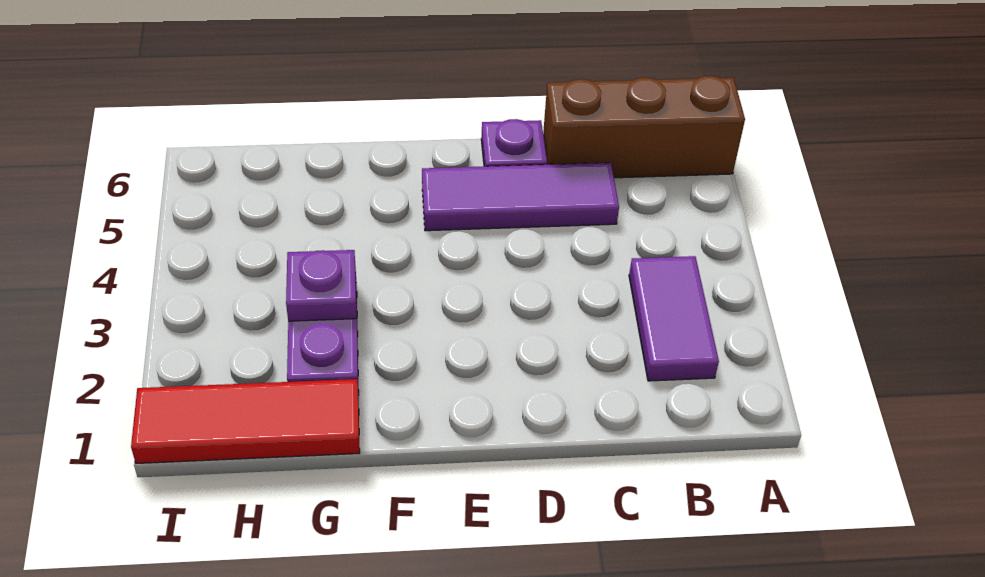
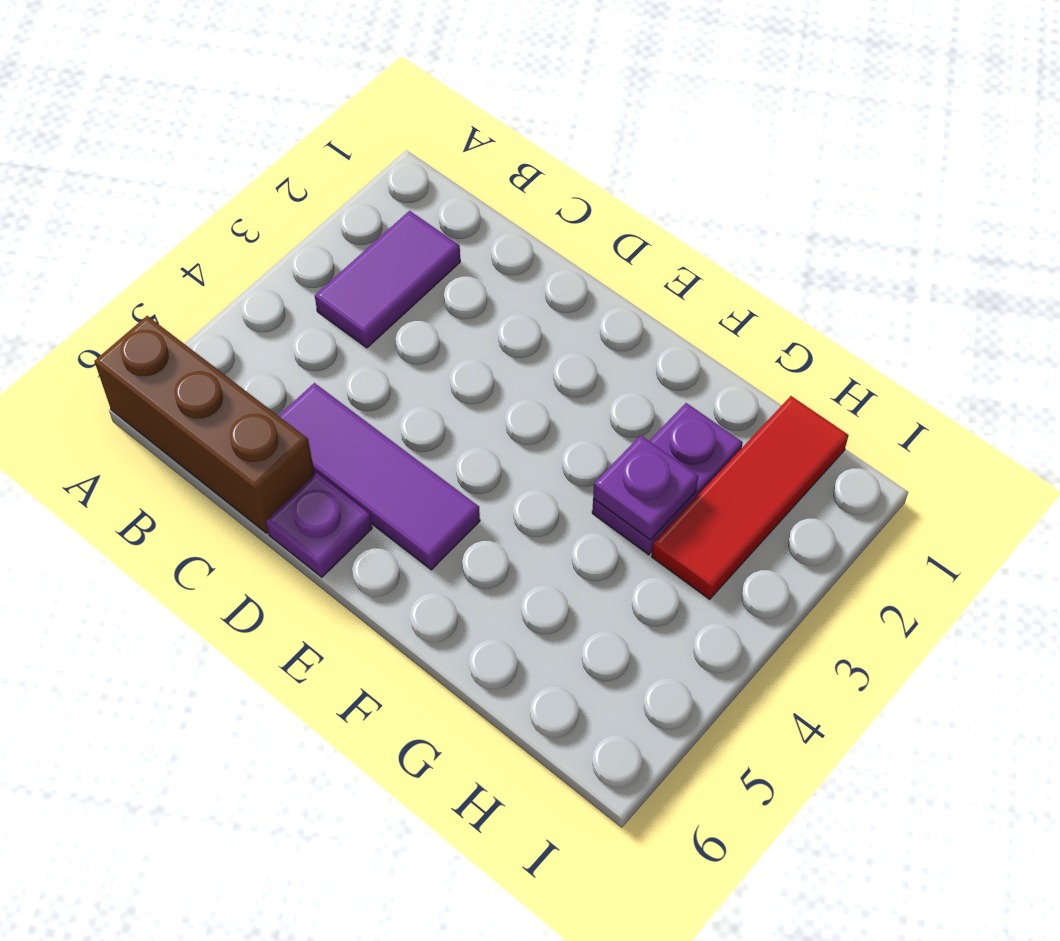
red 1x3 tile [131,379,360,464] -> red 1x3 tile turned to [652,396,849,599]

